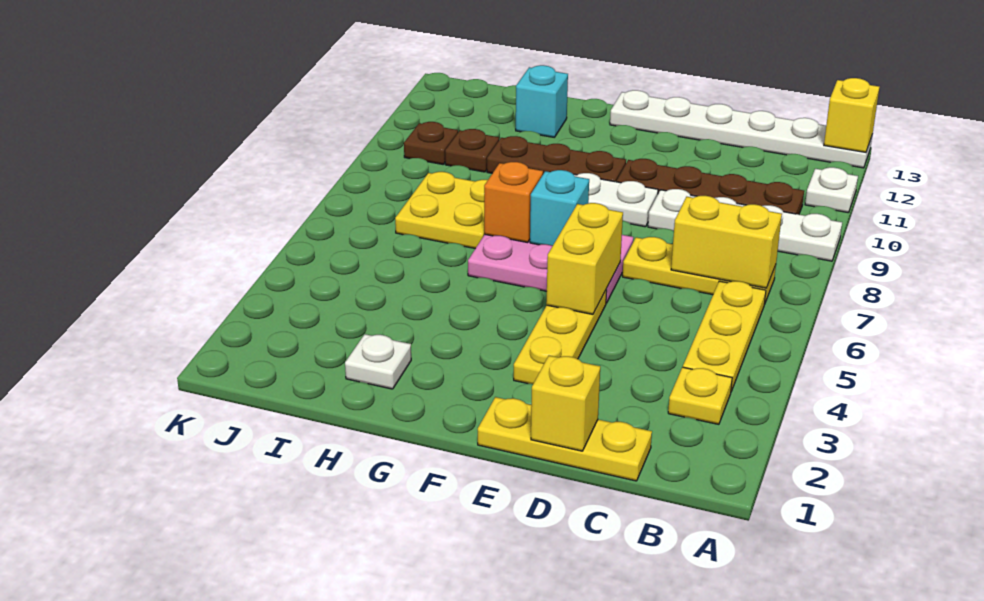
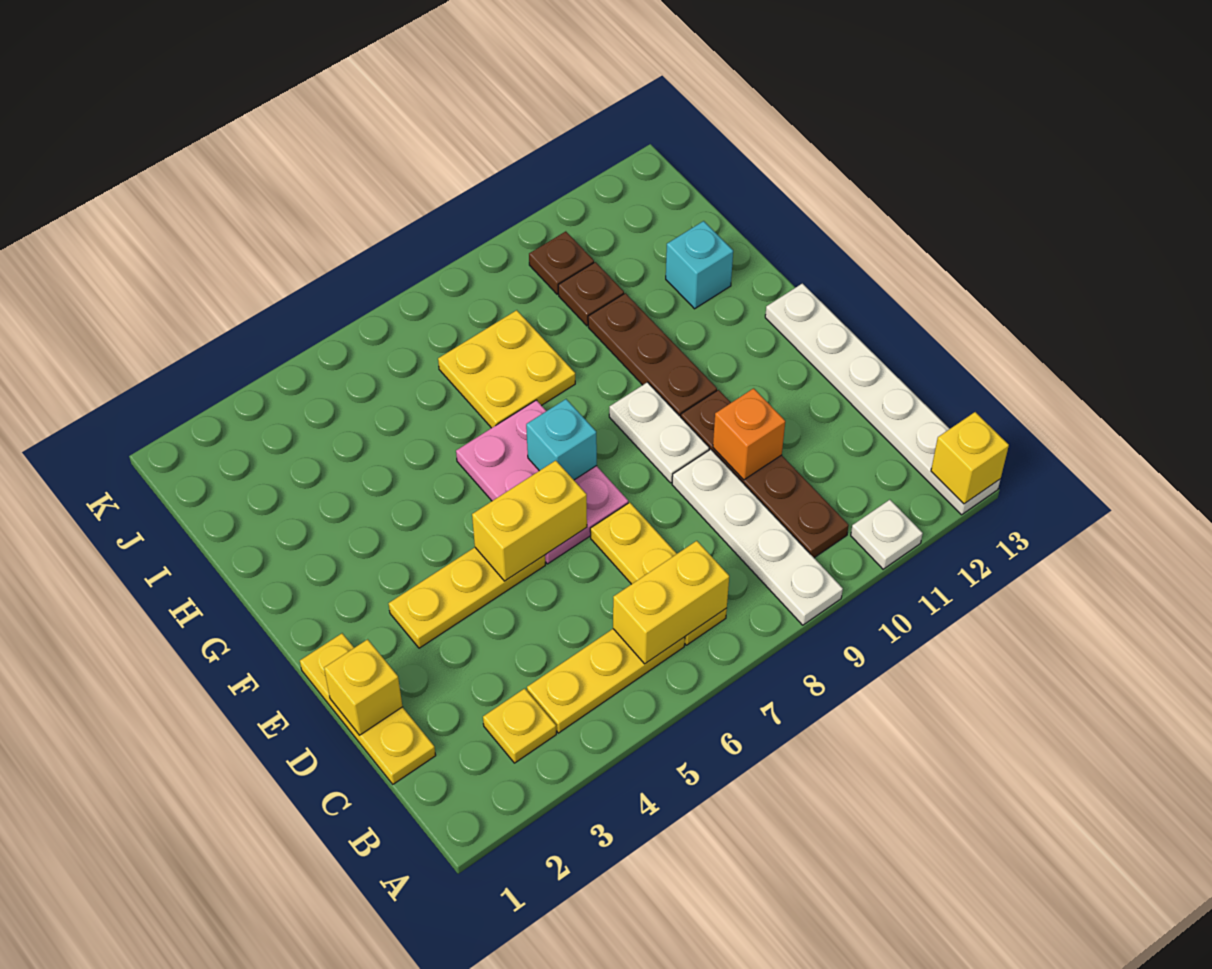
yellow 1x2 brick [671,196,782,288] -> yellow 1x2 brick turned to [613,541,729,664]
orange 1x1 brick [484,162,543,243] -> orange 1x1 brick moved to [713,388,785,480]
white 1x1 plate [345,334,411,389] -> none

